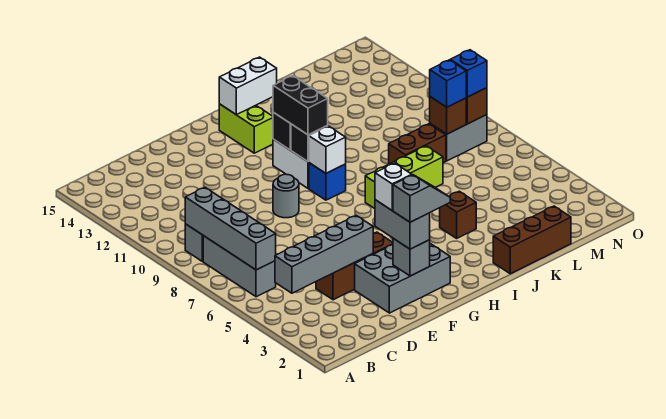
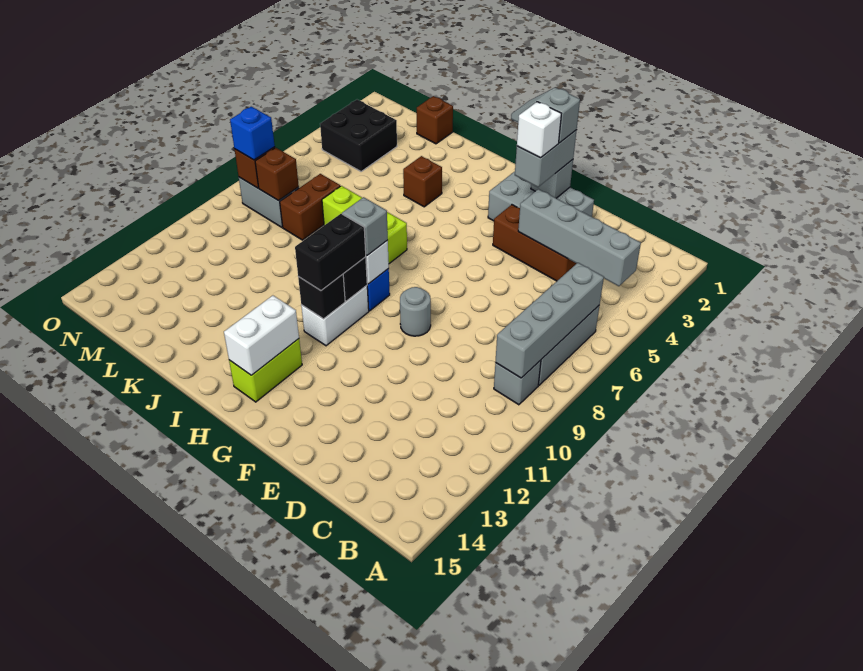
none -> grey 1x1 brick [342,197,388,256]
white 1x2 brick [219,57,277,115] -> white 1x2 brick turned to [224,296,299,375]
brown 1x3 brick [493,206,571,274] -> brown 1x1 brick [417,96,453,144]
brown 1x2 brick [389,124,446,164] -> brown 1x2 brick turned to [280,174,340,240]
none -> black 2x2 brick [320,100,397,172]
blue 1x1 brick [430,60,466,107] -> none

